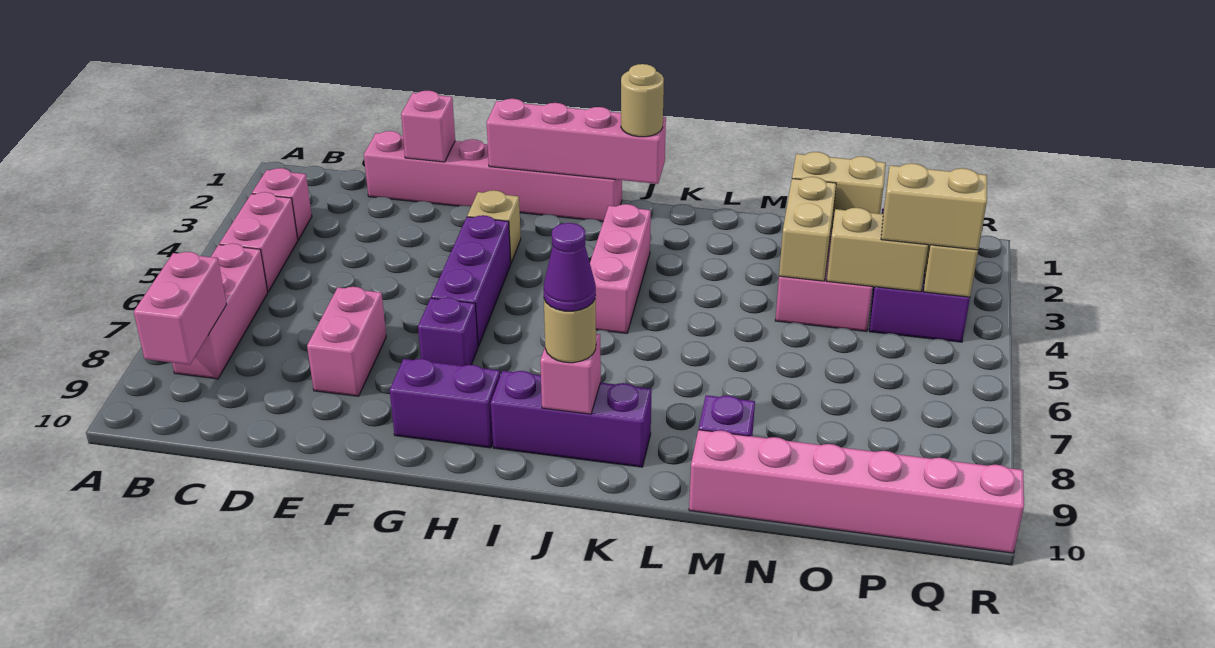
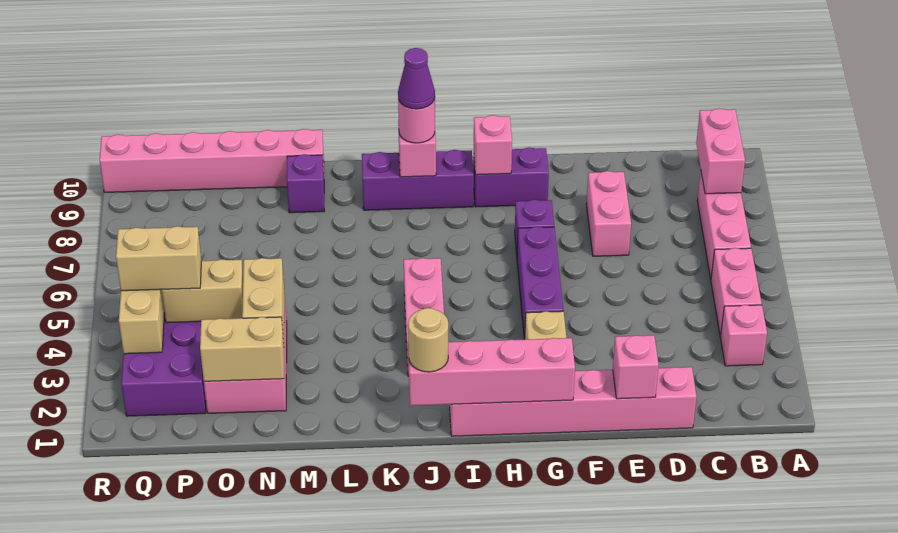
none -> pink 1x1 brick [474,115,512,175]
tan 1x1 round brick [544,297,596,363] -> pink 1x1 round brick [398,98,435,143]

